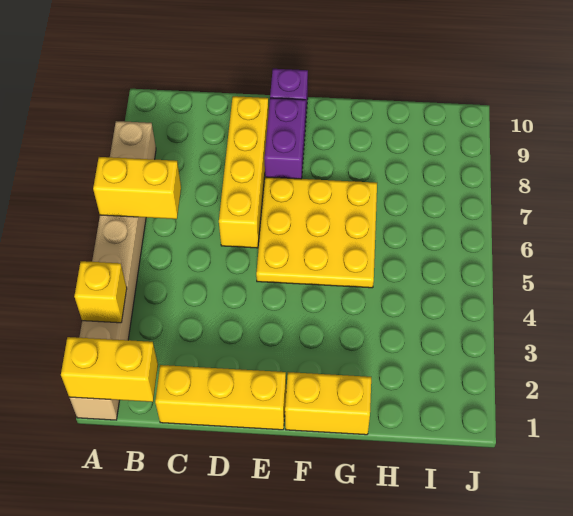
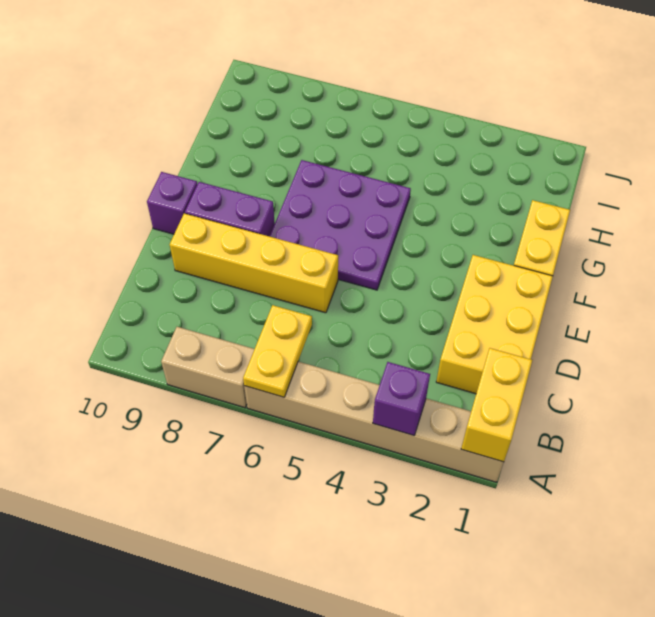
yellow 1x1 brick [74,261,127,323] -> purple 1x1 brick [373,362,430,436]
yellow 1x2 brick [93,157,181,219] -> yellow 1x2 plate [243,305,312,397]
yellow 1x3 brick [155,365,286,430] -> yellow 2x3 brick [436,255,553,394]
yellow 3x3 plate [256,177,377,288] -> purple 3x3 plate [270,160,411,290]

